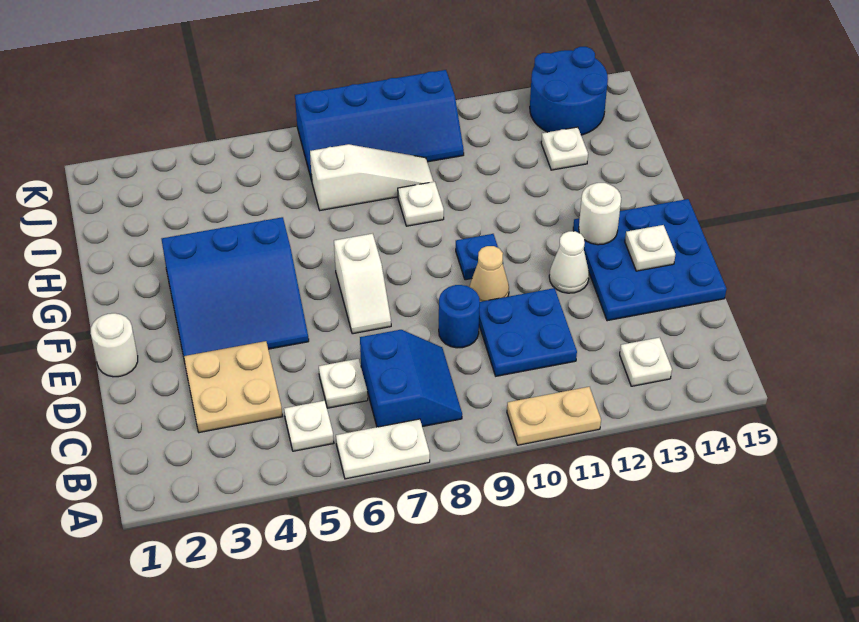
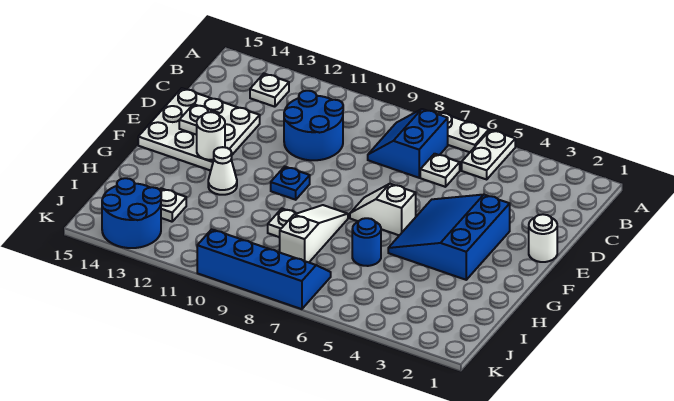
tan 1x2 plate [507,387,601,445] -> none
white 1x1 plate [284,401,334,451] -> white 1x2 plate [462,130,515,179]
tan 2x2 plate [184,341,282,433] -> none
blue 2x2 plate [479,288,577,376] -> blue 2x2 round brick [284,91,343,160]
blue 1x1 round brick [439,285,480,348] -> blue 1x1 round brick moved to [352,218,381,266]
blue 3x3 plate [573,199,726,321] -> white 3x3 plate [138,88,260,171]
blue 3x3 slope [162,217,309,356] -> blue 3x3 slope turned to [388,195,510,280]
white 1x2 slope [334,234,391,334] -> white 1x2 slope turned to [350,184,416,235]
tan 1x1 cone [470,246,509,302] -> none
white 1x1 cone [549,231,589,293] -> white 1x1 cone moved to [208,147,237,195]
white 1x3 slope [310,144,433,210] -> white 1x3 slope turned to [280,205,348,262]

